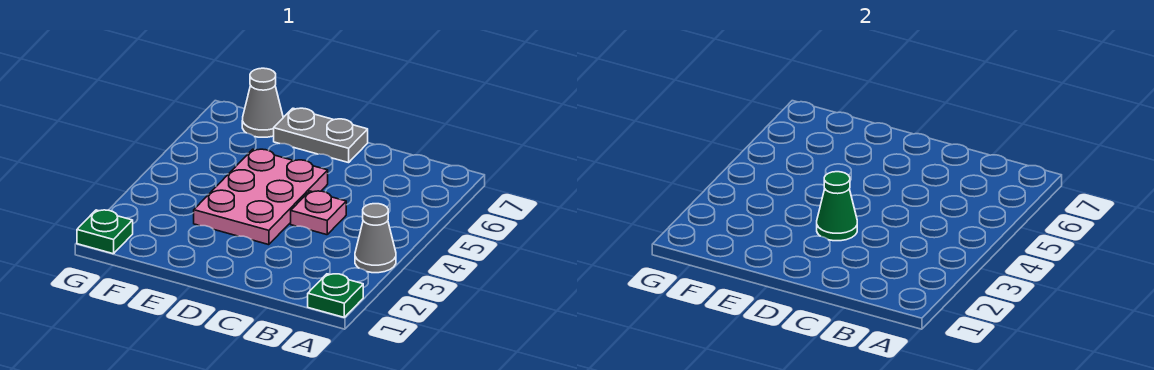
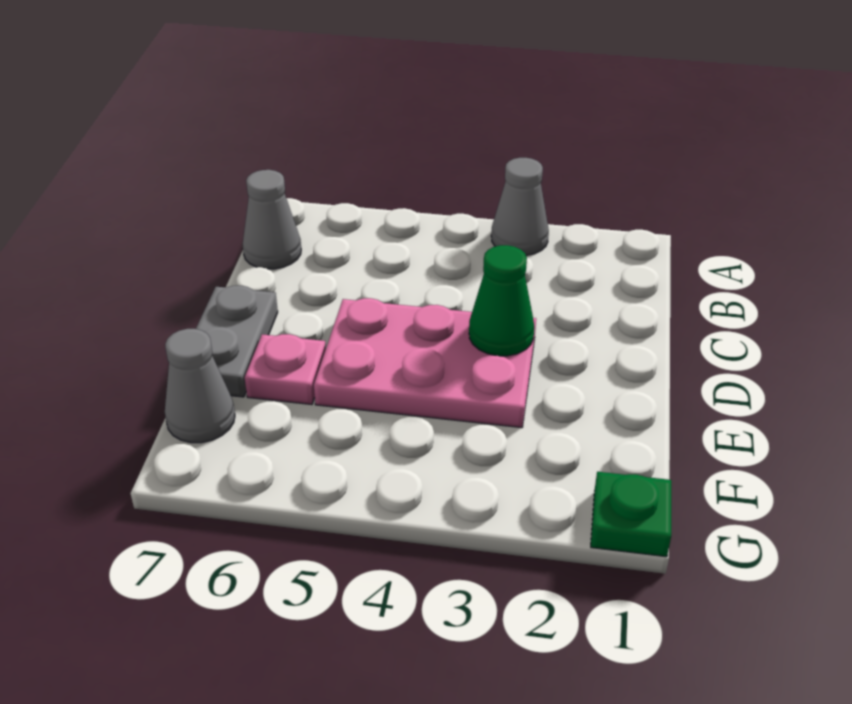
green 1x1 plate [308,274,363,317] -> none
none -> grey 1x1 cone [243,170,301,269]
pink 1x1 plate [291,191,346,235] -> pink 1x1 plate moved to [245,334,326,405]

